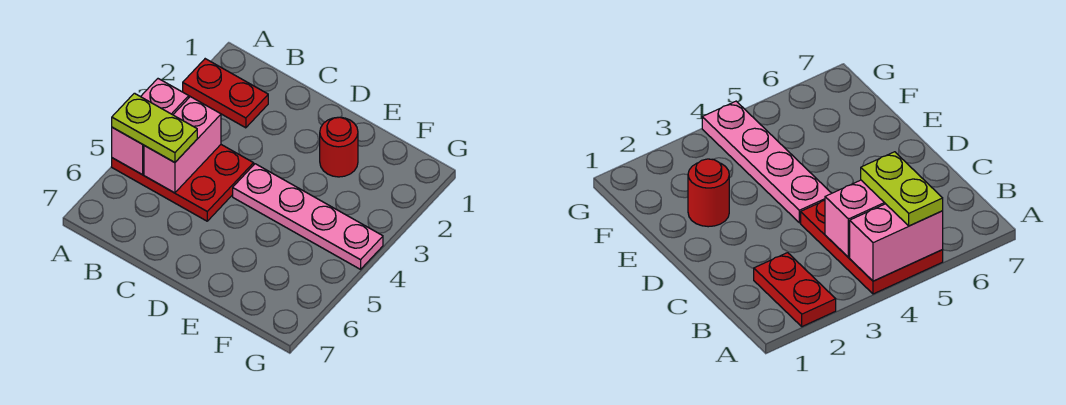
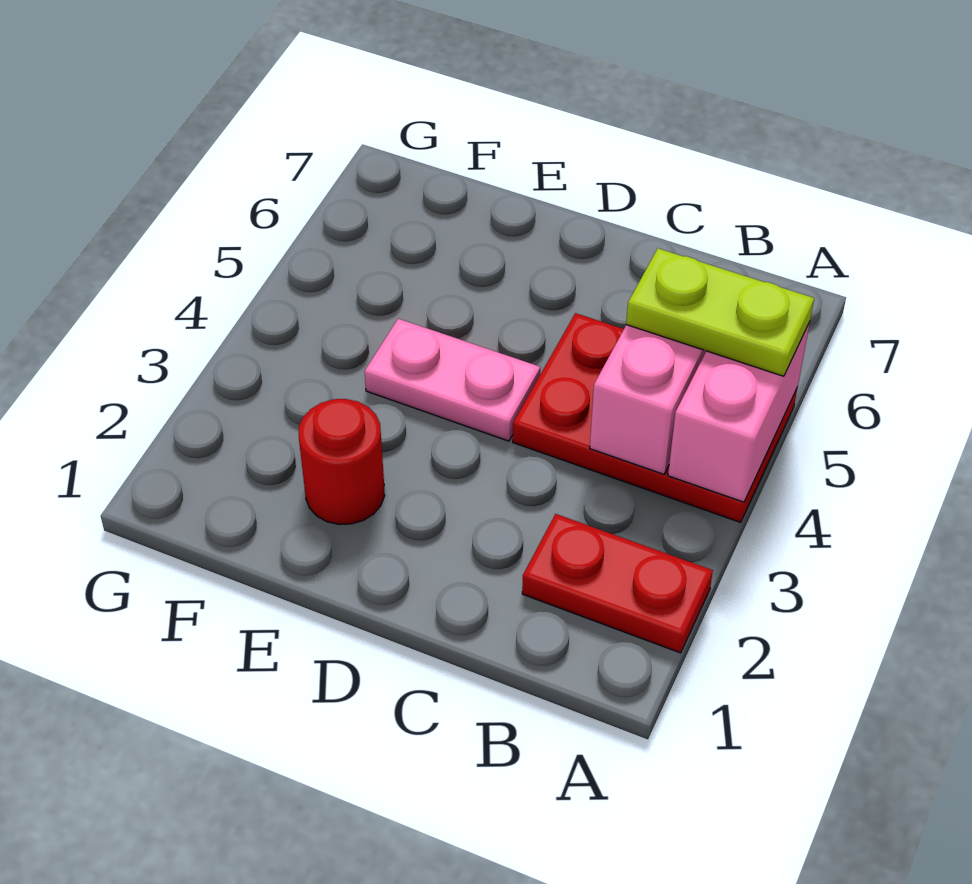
pink 1x4 plate [233,164,383,269] -> pink 1x2 plate [365,319,540,441]

